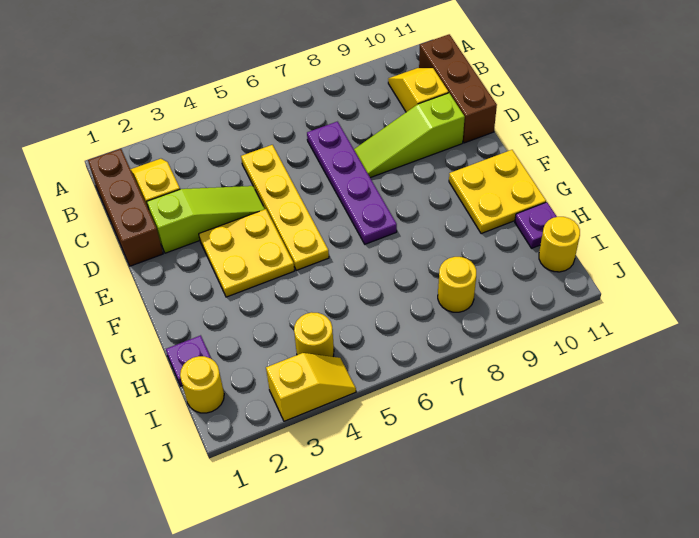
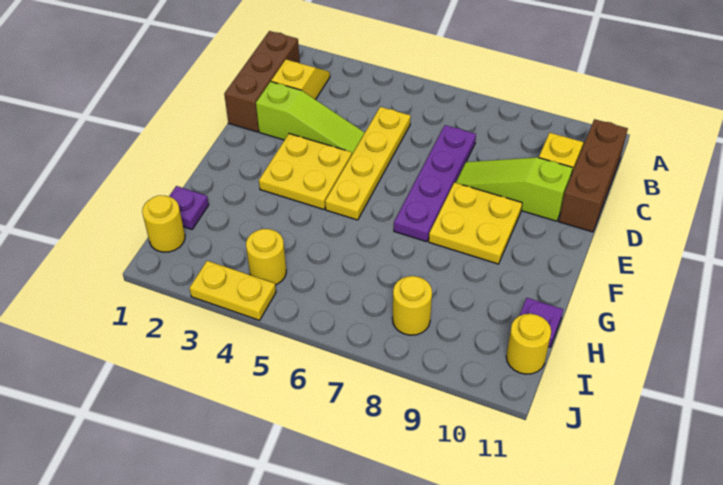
yellow 2x2 plate [449,150,546,234] -> yellow 2x2 plate moved to [429,182,522,264]
yellow 1x2 slope [266,353,356,421] -> yellow 1x2 plate [190,261,276,320]

